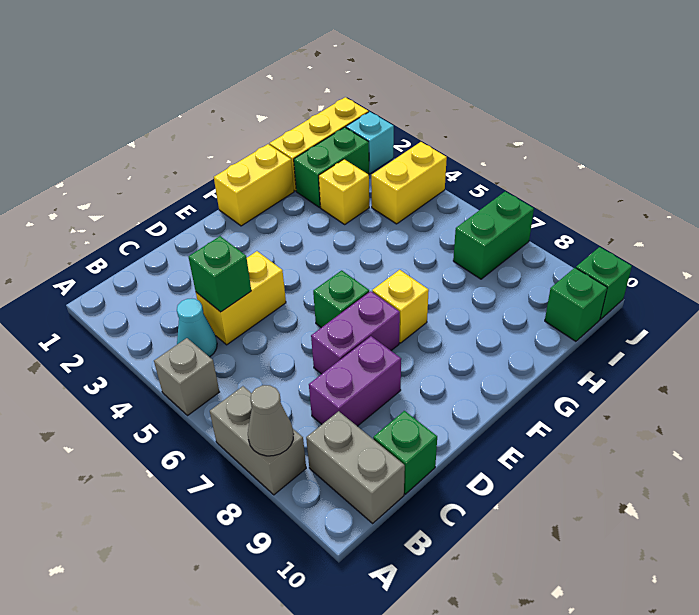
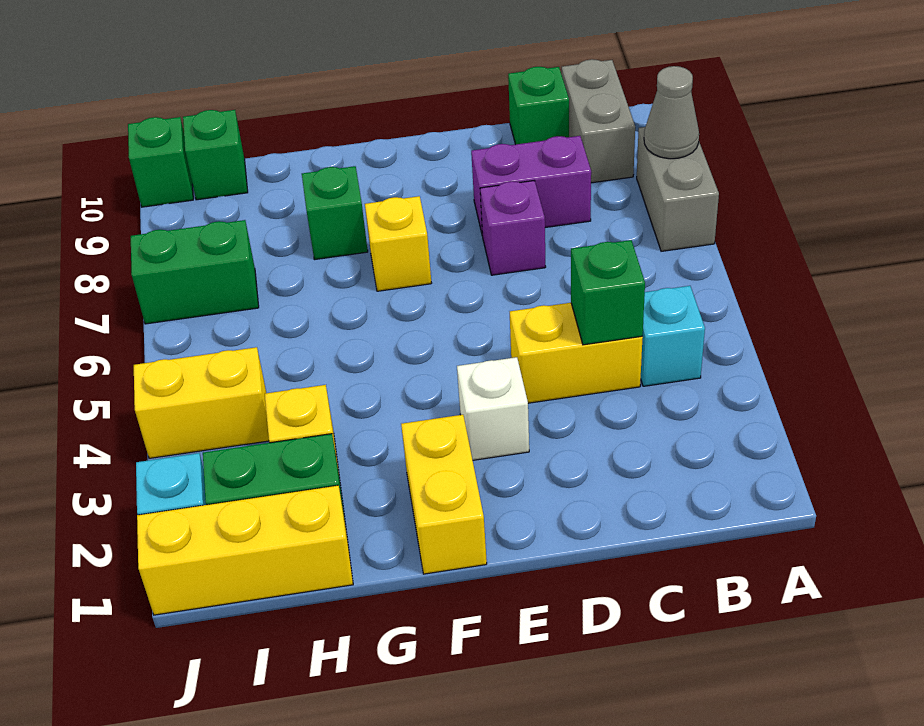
grey 1x1 brick [154,338,219,416] -> none
cyan 1x1 cone [177,299,217,357] -> cyan 1x1 brick [641,286,705,386]
purple 1x2 brick [311,291,400,374] -> purple 1x1 brick [480,181,546,275]
none -> white 1x1 brick [457,357,529,460]
green 1x1 brick [313,270,369,328] -> green 1x1 brick moved to [302,166,368,260]
yellow 1x2 brick [214,144,294,226] -> yellow 1x2 brick turned to [401,415,487,574]

